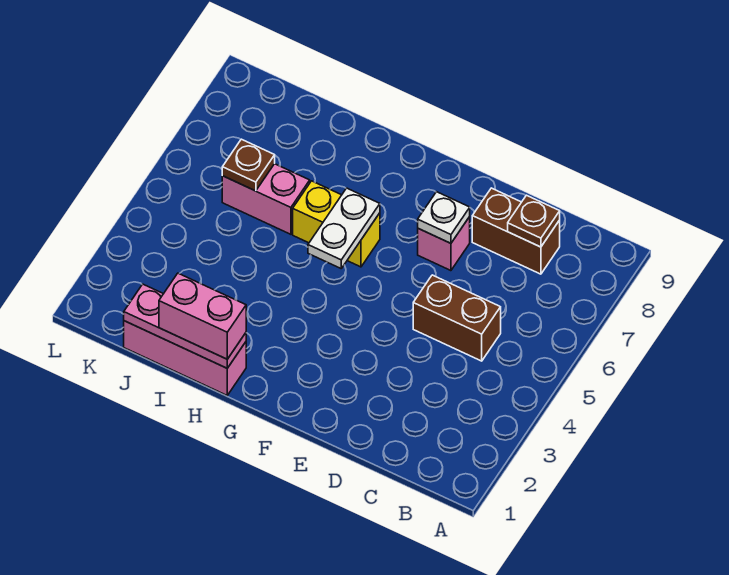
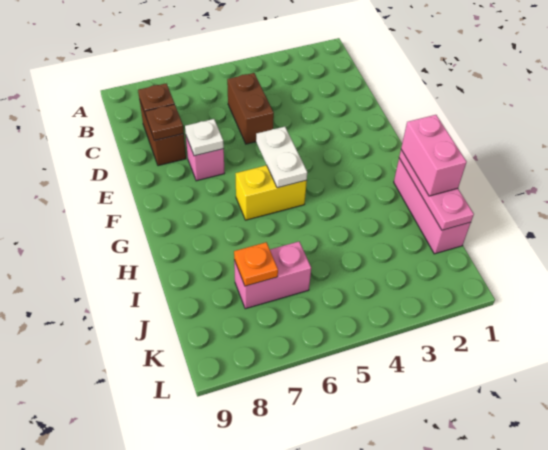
white 1x2 plate [308,188,380,268] -> white 1x2 plate turned to [256,127,307,188]
yellow 1x2 brick [293,181,380,267] -> yellow 1x2 brick turned to [236,165,307,220]
pink 1x2 brick [222,164,310,234] -> pink 1x2 brick turned to [234,241,311,309]
brown 1x1 plate [222,139,275,191] -> brown 1x1 plate moved to [146,104,184,140]
none -> orange 1x1 plate [234,242,278,286]

